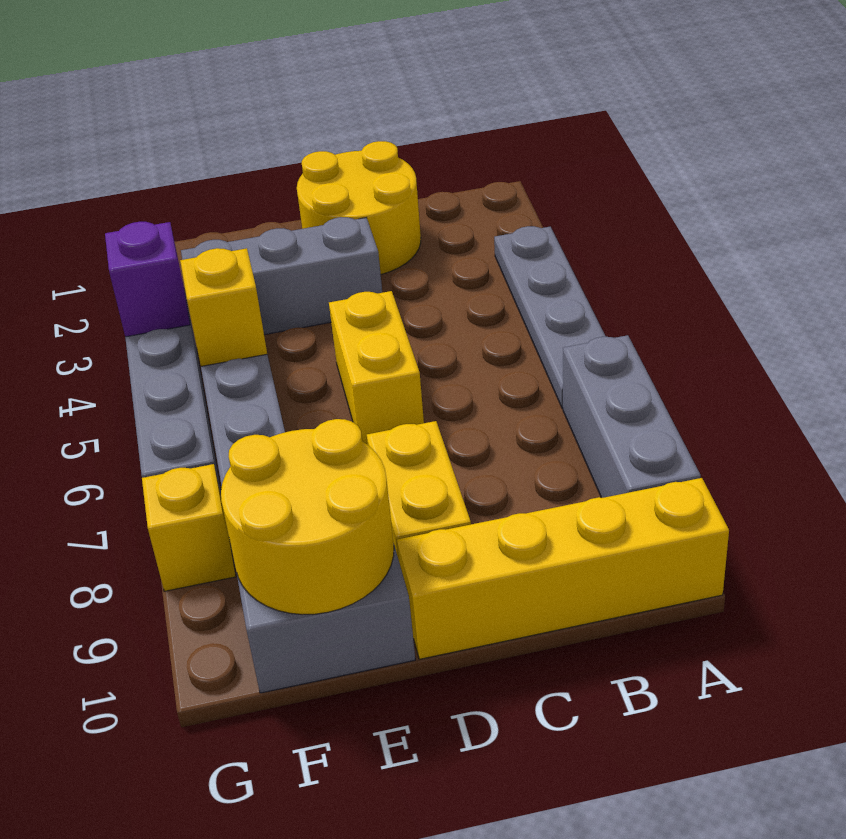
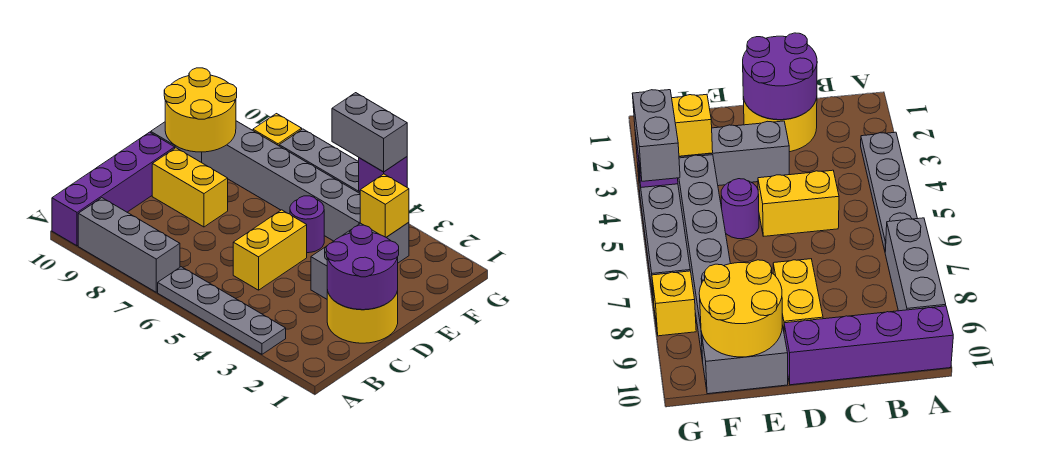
yellow 1x4 brick [397,478,729,659] -> purple 1x4 brick [52,132,175,246]
none -> purple 2x2 round brick [326,225,399,310]
yellow 1x2 brick [329,291,424,445] -> yellow 1x2 brick turned to [233,210,307,290]
none -> purple 1x1 round brick [290,196,324,253]
yellow 1x1 brick [180,248,267,366] -> yellow 1x1 brick moved to [360,174,409,237]
none -> grey 1x2 brick [332,93,407,172]

